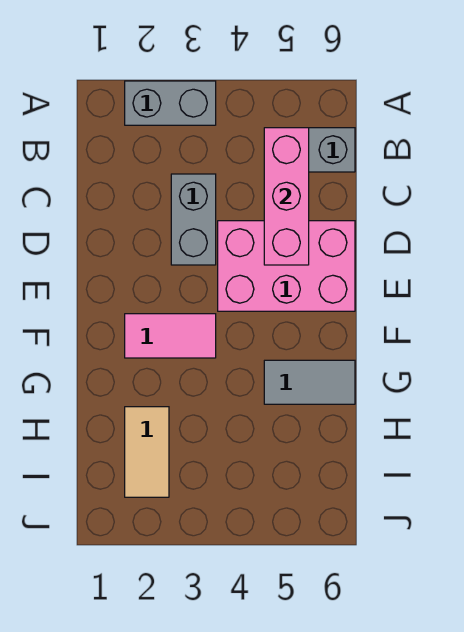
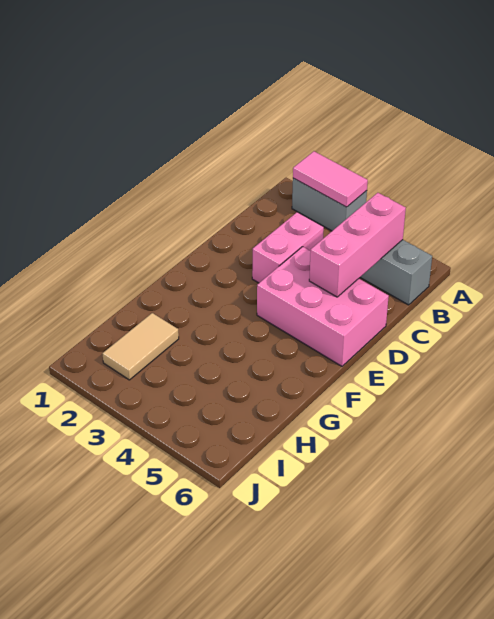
grey 1x2 brick [171,174,216,265] -> pink 1x2 brick [252,212,324,283]
pink 1x2 tile [125,314,216,358] -> pink 1x2 tile moved to [293,151,368,207]
grey 1x2 tile [264,360,355,404] -> none

